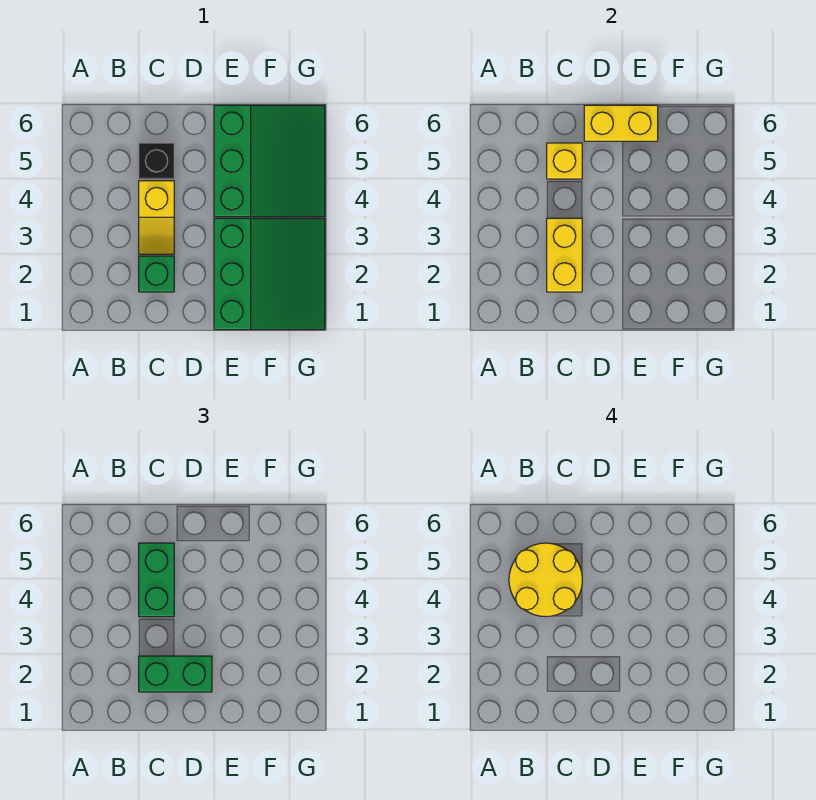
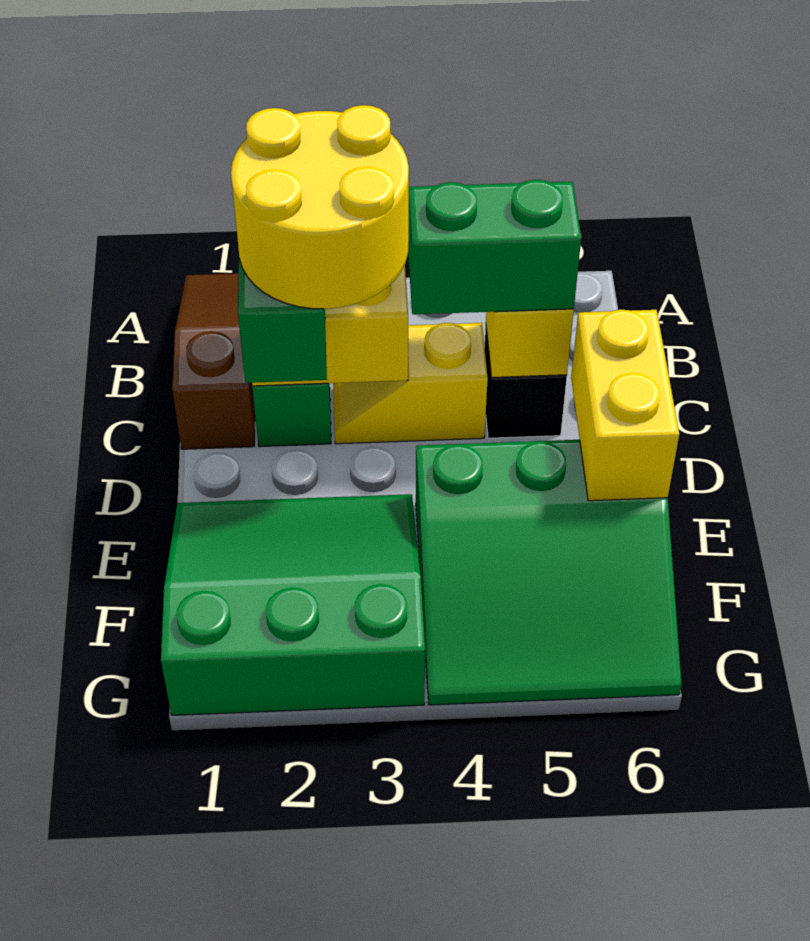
none -> brown 1x3 slope [172,273,255,449]
yellow 2x2 round brick [509,543,582,617] -> yellow 2x2 round brick moved to [231,105,409,309]
green 3x3 slope [214,218,325,330] -> green 3x3 slope turned to [161,494,425,715]

